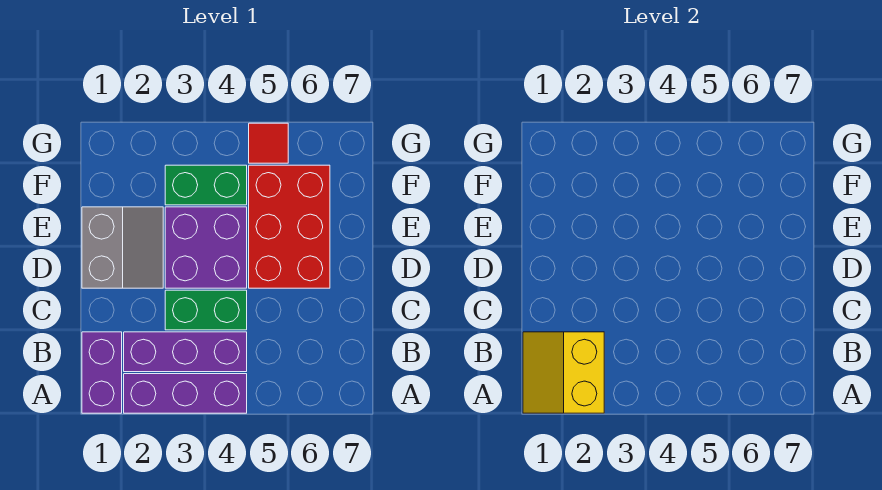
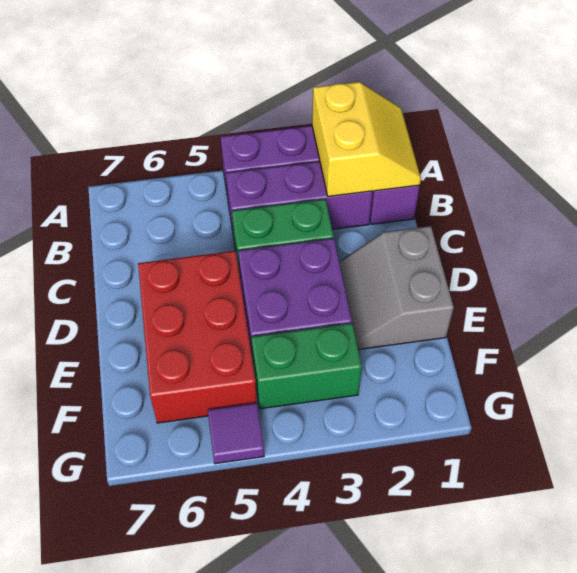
red 1x1 tile [249,123,288,163] -> purple 1x1 tile [208,403,264,464]

